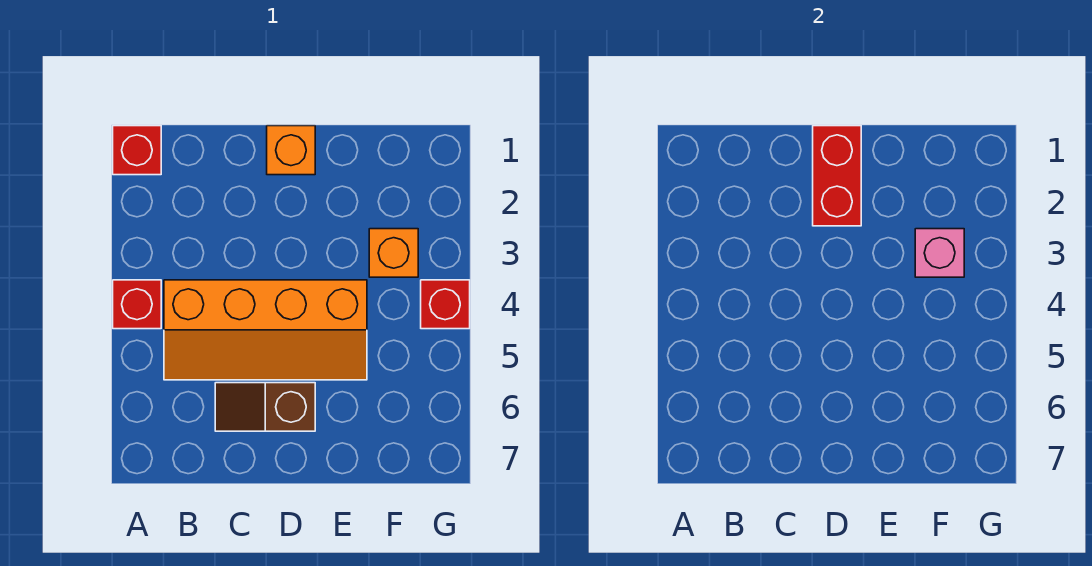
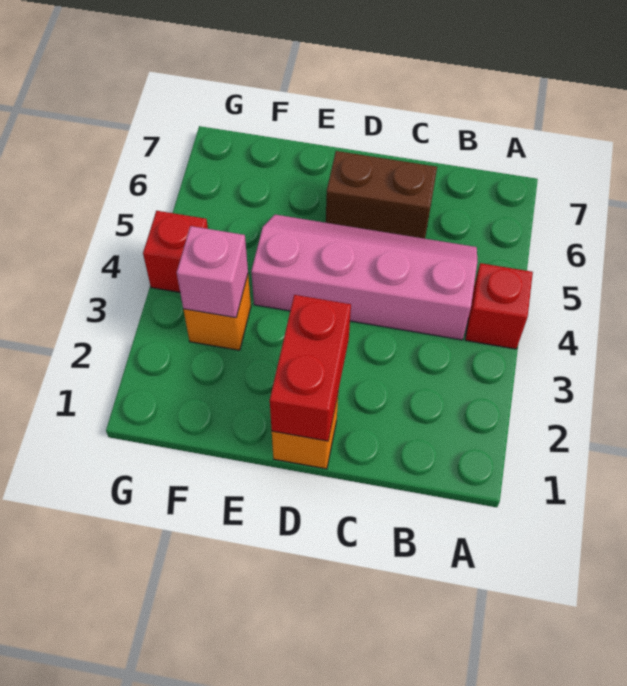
red 1x1 brick [113,126,161,175] -> none
orange 2x4 slope [164,280,367,380] -> pink 2x4 slope [251,215,477,340]
brown 1x2 slope [215,383,315,431] -> brown 1x2 brick [326,151,437,239]

